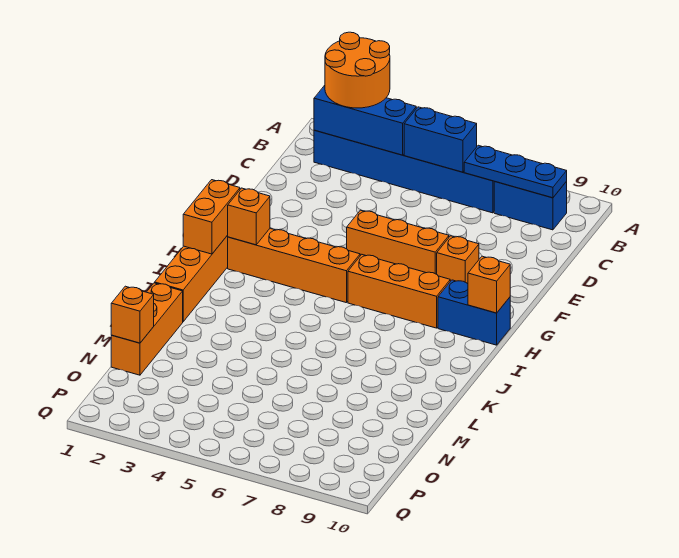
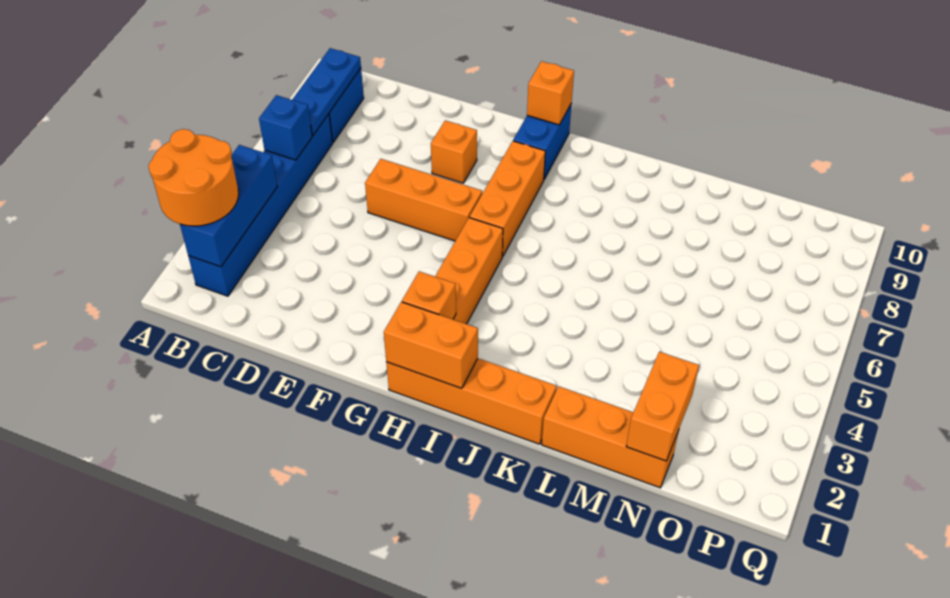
blue 1x2 brick [404,107,477,172] -> blue 1x1 brick [259,95,312,160]
orange 1x3 brick [347,210,449,274] -> orange 1x3 brick turned to [365,159,482,241]
orange 1x1 brick [111,286,154,343] -> orange 1x2 brick [626,352,699,461]

